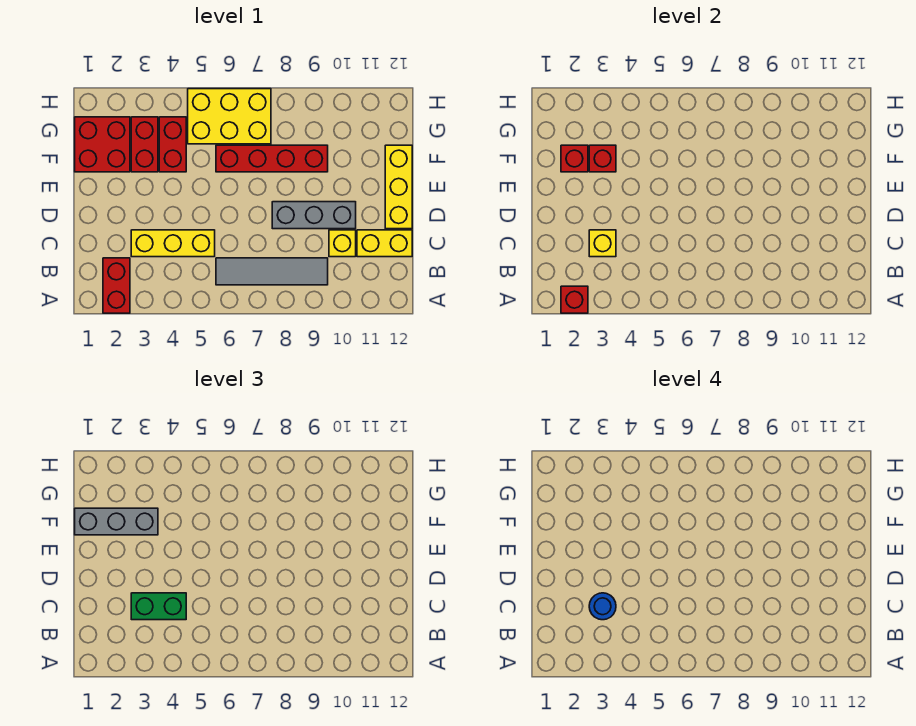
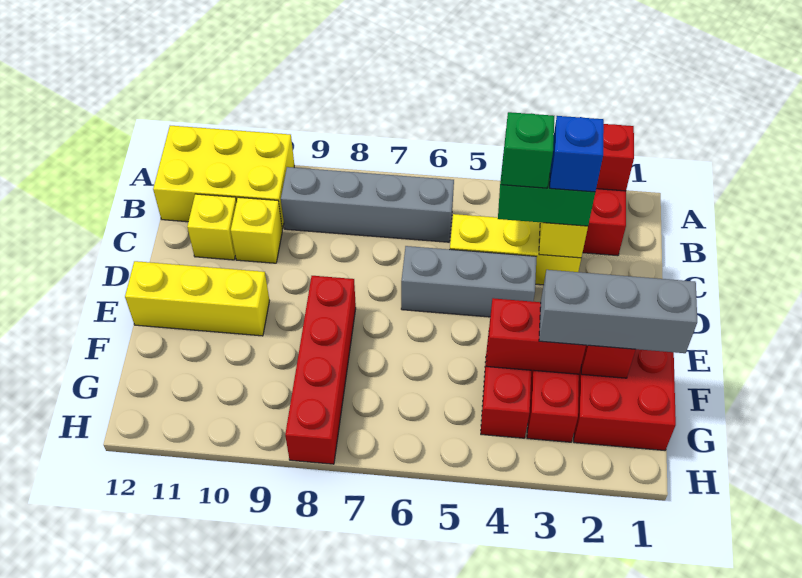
grey 1x4 tile [216,258,328,285] -> grey 1x4 brick [281,167,454,242]
blue 1x1 round brick [589,593,616,620] -> blue 1x1 brick [550,116,604,192]
none -> green 1x1 brick [502,112,554,188]
yellow 1x2 brick [357,230,412,257] -> yellow 1x1 brick [187,194,237,260]
grey 1x3 brick [272,202,356,229] -> grey 1x3 brick moved to [401,246,537,317]
yellow 1x3 brick [385,145,412,229] -> yellow 1x3 brick turned to [125,261,270,336]
red 1x1 brick [589,145,616,172] -> red 1x2 brick [486,298,586,374]
red 1x4 brick [216,145,328,172] -> red 1x4 brick turned to [285,276,356,464]
yellow 2x3 brick [188,89,271,144] -> yellow 2x3 brick moved to [153,126,294,229]

